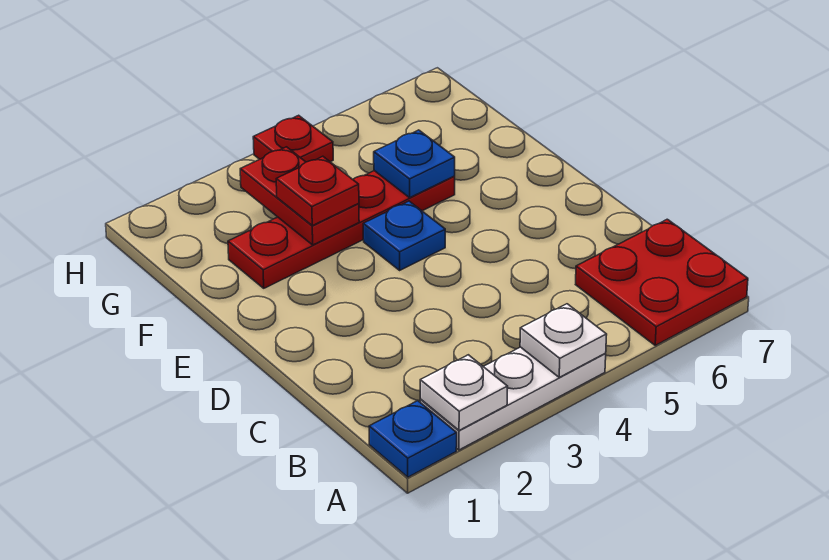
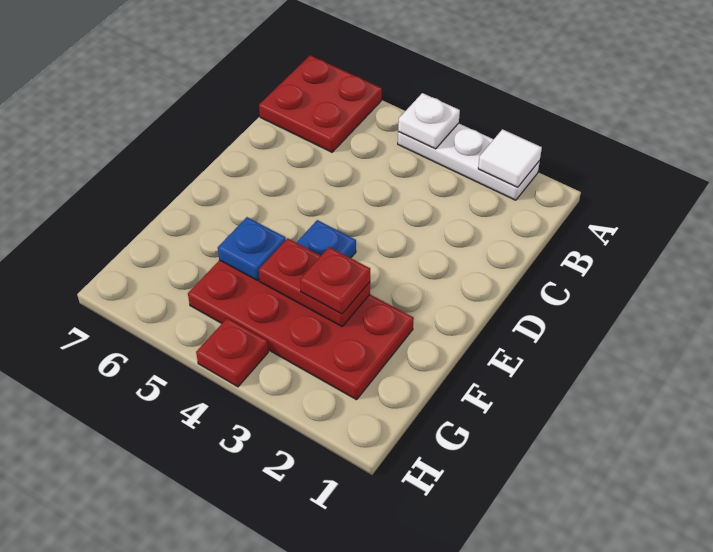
blue 1x1 plate [369,401,457,477] -> none
white 1x1 plate [420,355,508,430] -> white 1x1 tile [478,129,542,187]
red 1x4 plate [228,171,455,288] -> red 2x4 plate [188,260,414,400]
red 1x2 plate [240,147,359,245] -> red 1x2 plate turned to [259,238,370,326]

